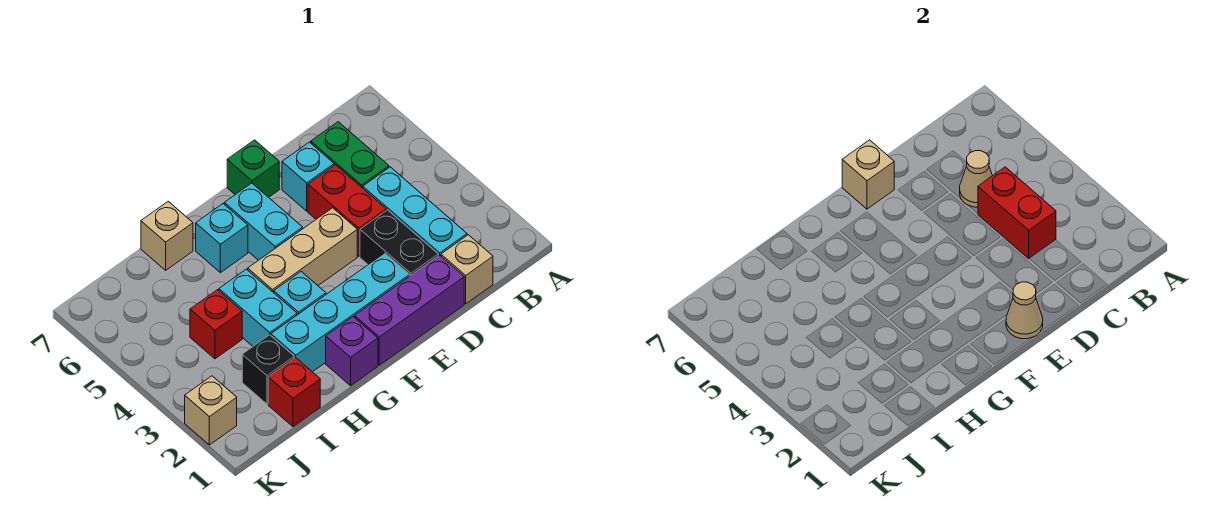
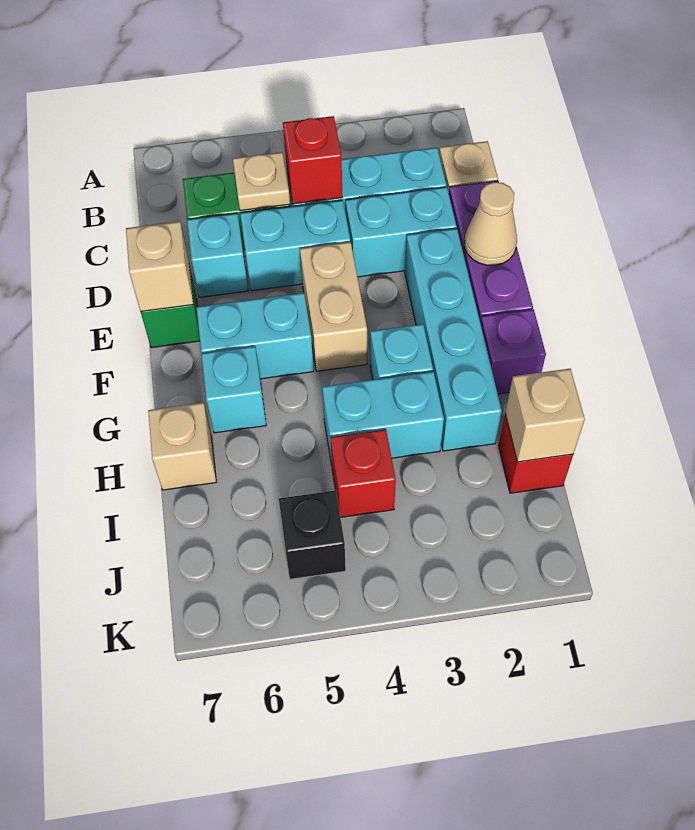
red 1x2 brick [978,167,1056,258] -> red 1x1 brick [283,116,342,204]
tan 1x1 cone [960,151,992,207] -> tan 1x1 plate [233,152,290,211]
black 1x2 brick [360,210,438,276] -> cyan 1x2 brick [345,187,457,277]
red 1x2 brick [308,165,386,256] -> cyan 1x2 brick [240,200,350,291]
tan 1x3 brick [248,208,357,293] -> tan 1x2 brick [300,242,367,371]
black 1x1 brick [242,335,294,404] -> black 1x1 brick moved to [279,490,346,579]
tan 1x1 brick [185,376,237,445] -> tan 1x1 brick moved to [505,369,585,462]

